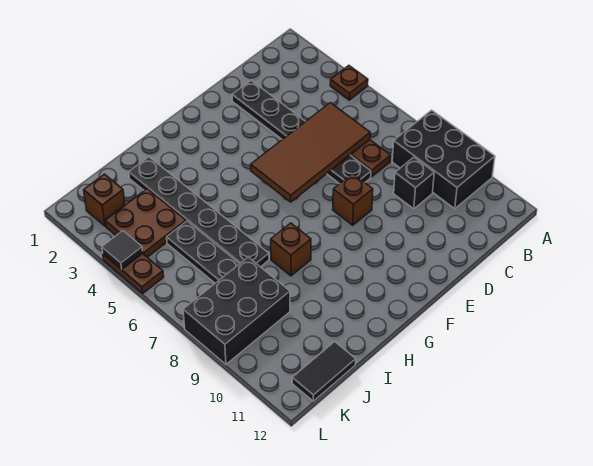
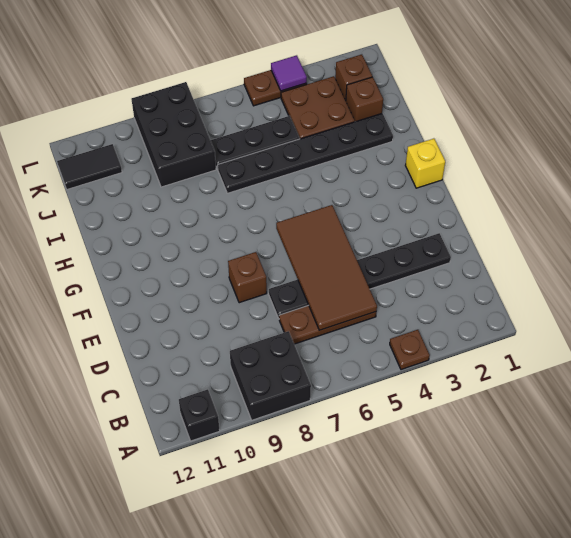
black 2x3 brick [392,110,495,209] -> black 2x2 brick [230,331,311,420]
black 1x1 brick [394,157,434,209] -> black 1x1 brick moved to [179,389,220,441]
none -> yellow 1x1 brick [405,139,445,188]
brown 1x1 brick [271,223,311,276] -> brown 1x1 brick moved to [346,77,383,122]
black 1x2 tile [292,342,356,401] -> black 1x2 tile turned to [57,144,122,189]
black 1x1 tile [102,231,143,270] -> purple 1x1 tile [271,55,307,91]

